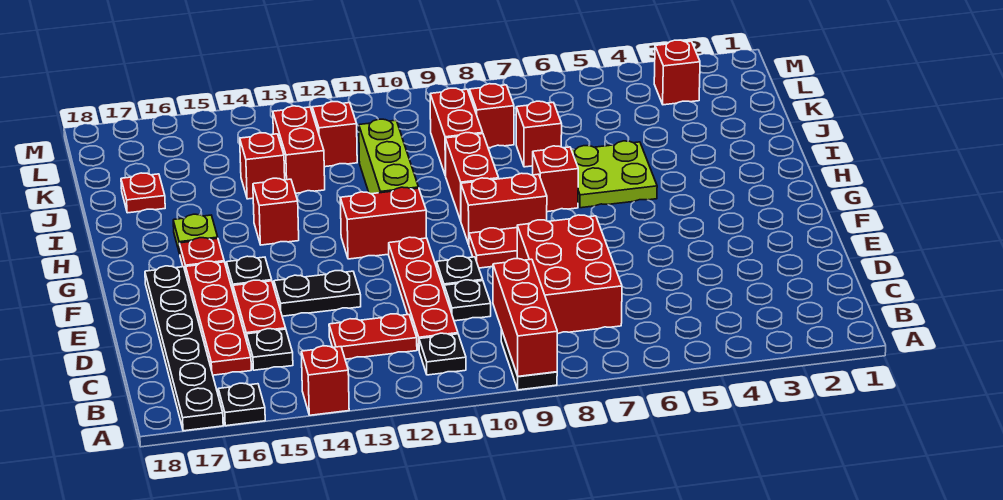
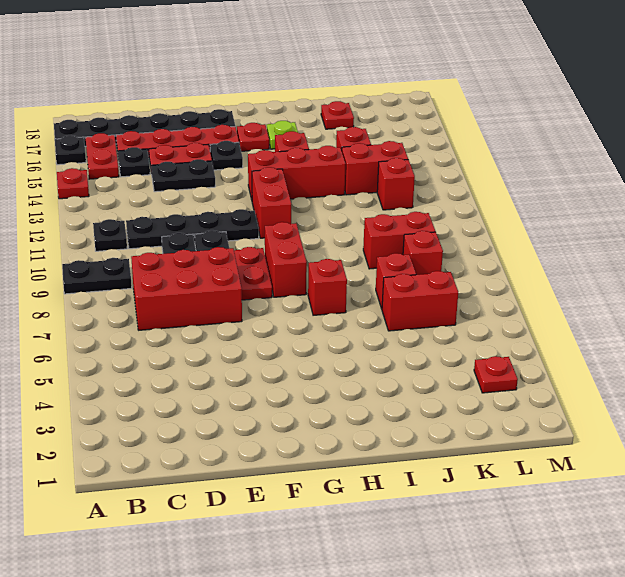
red 1x3 brick [493,259,557,376] -> red 1x3 brick moved to [248,146,346,200]
red 1x1 brick [301,346,349,415] -> red 1x1 plate [57,168,89,199]
red 1x4 plate [389,237,458,349] -> black 1x4 plate [126,209,259,249]
red 1x2 plate [329,314,417,359] -> red 1x2 plate moved to [86,133,119,179]
black 1x2 plate [274,271,361,316] -> black 1x2 plate turned to [151,159,215,192]
lime 2x2 plate [572,141,657,208] -> none
red 1x2 brick [445,133,499,221] -> red 1x2 brick moved to [382,271,458,331]
lime 1x3 brick [359,119,419,194] -> none
red 1x1 brick [654,40,700,105] -> red 1x1 plate [474,356,518,393]

